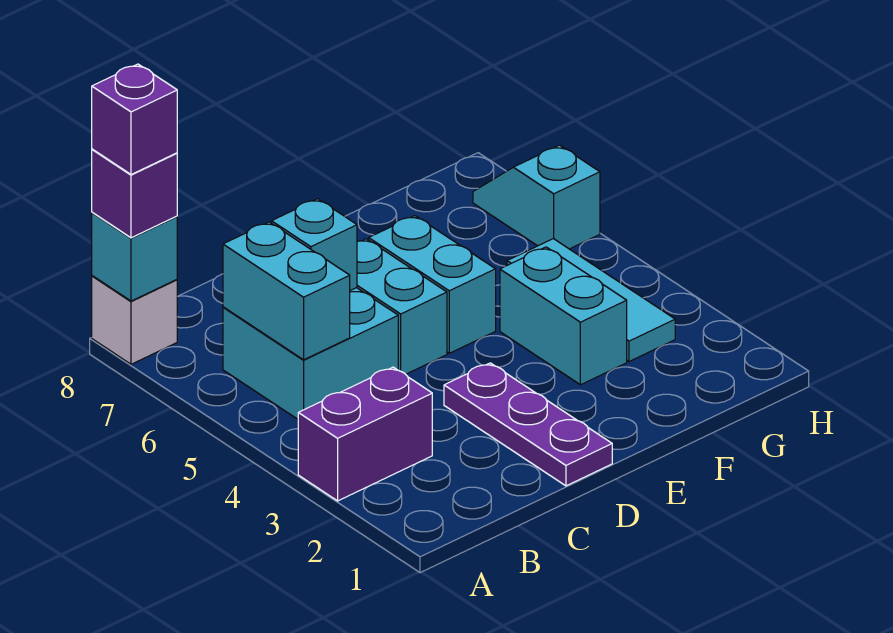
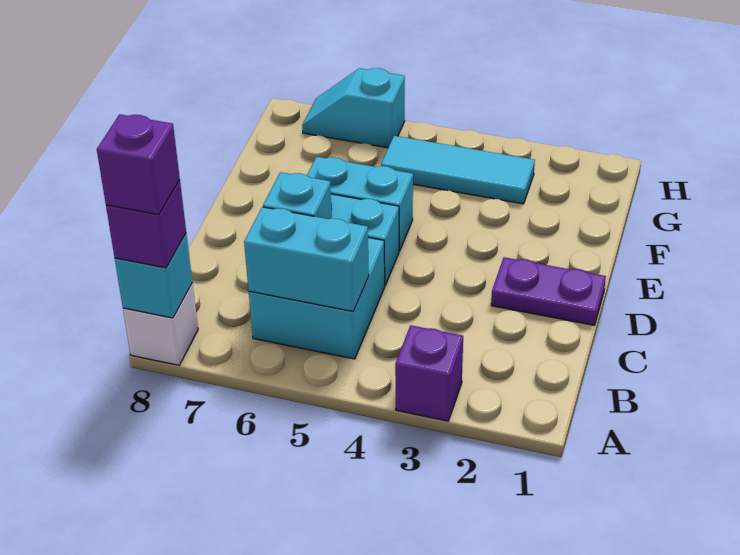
purple 1x2 brick [298,367,432,501] -> purple 1x1 brick [395,325,463,421]
purple 1x3 plate [444,363,612,486] -> purple 1x2 plate [491,257,606,325]
cyan 1x2 brick [500,247,627,385] -> none

